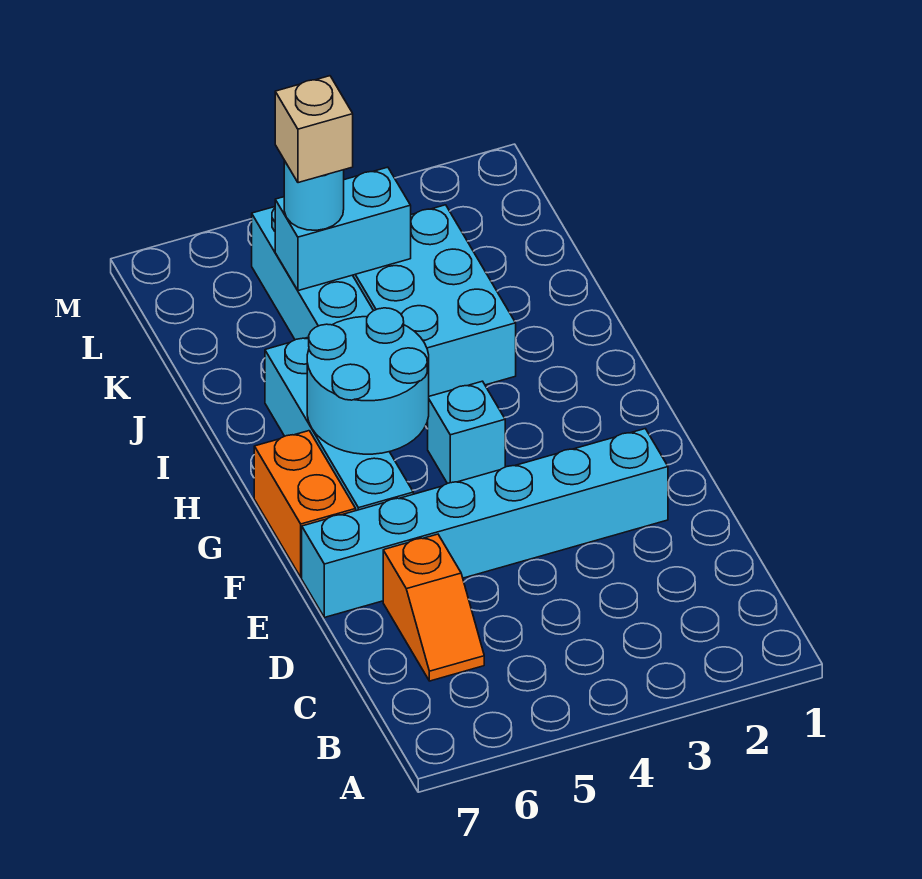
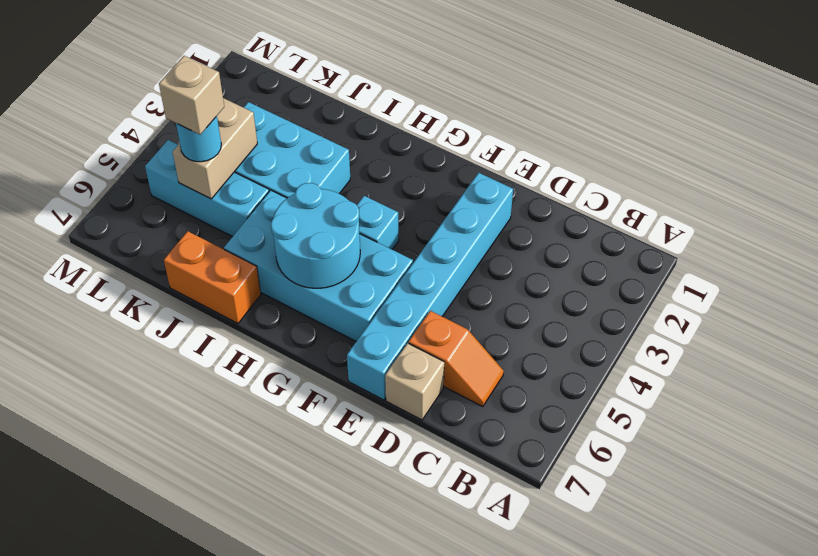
none -> tan 1x1 brick [385,343,444,420]
cyan 1x4 brick [265,337,413,511] -> cyan 2x4 brick [224,190,413,341]
orange 1x2 brick [254,431,356,577] -> orange 1x2 brick moved to [164,231,261,323]
cyan 1x2 brick [275,167,411,291] -> tan 1x2 brick [173,98,257,199]

